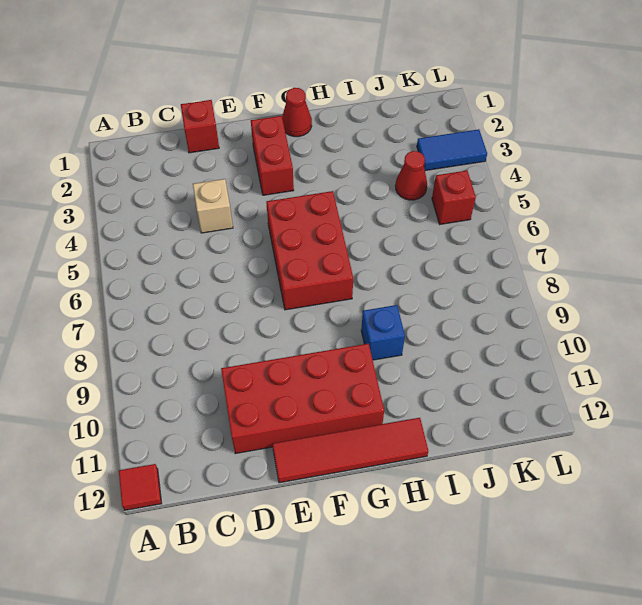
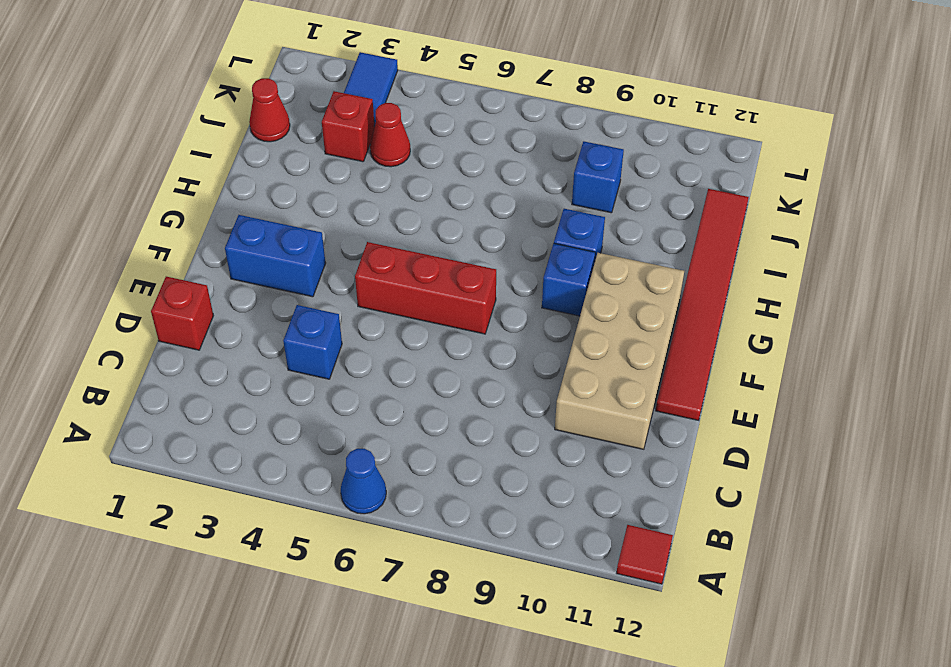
none -> blue 1x1 cone [341,449,386,514]
tan 1x1 brick [193,179,233,233] -> blue 1x1 brick [283,305,342,379]
red 2x4 brick [221,344,384,454] -> tan 2x4 brick [555,253,684,449]
red 1x4 tile [272,418,428,483] -> red 1x6 tile [655,189,749,420]
red 1x2 brick [251,116,294,195] -> blue 1x2 brick [225,215,326,297]
red 2x3 brick [266,191,353,310] -> red 1x3 brick [355,242,496,334]
red 1x1 cone [282,88,312,137] -> red 1x1 cone moved to [249,78,290,142]
none -> blue 1x1 brick [542,243,595,316]
none -> blue 1x1 brick [572,141,624,213]
red 1x1 brick [432,171,476,224] -> red 1x1 brick moved to [322,91,375,162]

